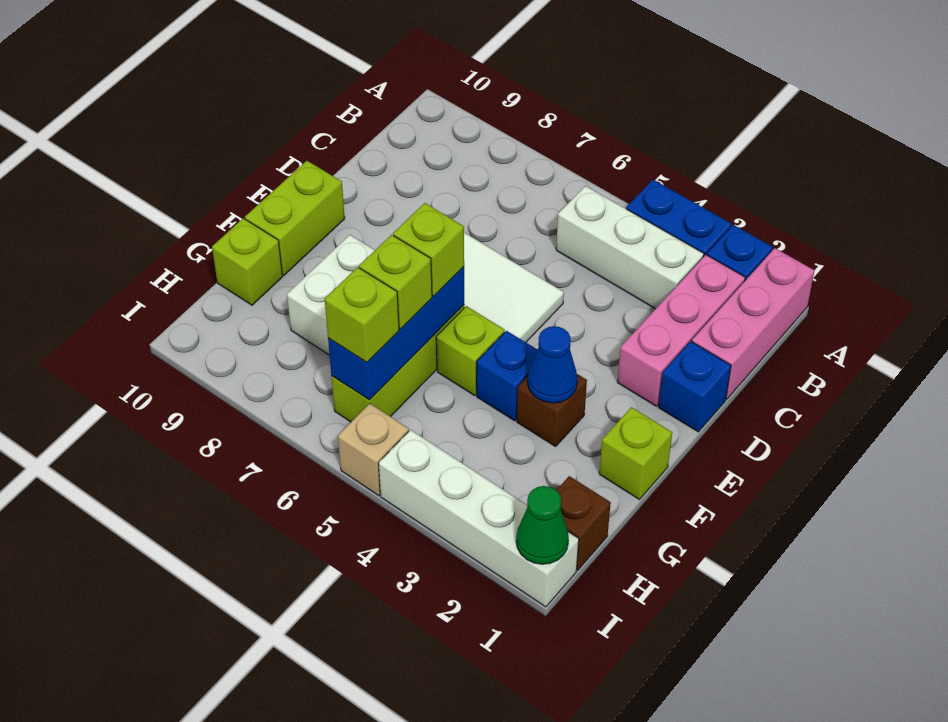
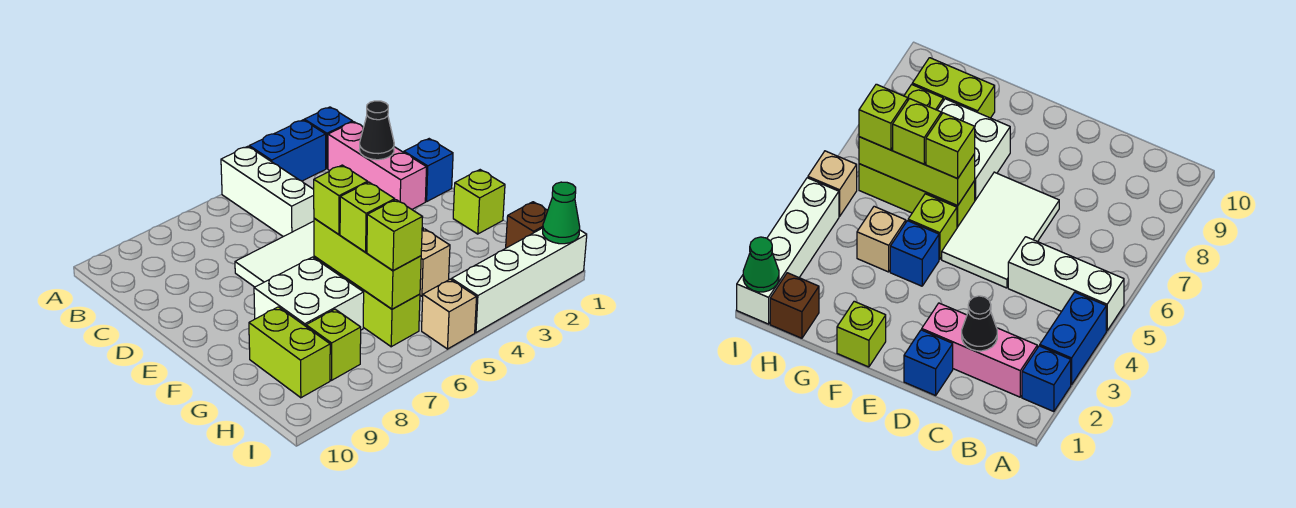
pink 1x3 brick [692,248,815,399] -> none
white 1x3 brick [556,186,704,309] -> white 1x3 brick turned to [221,146,314,237]
none -> black 1x1 cone [359,101,394,160]
lime 1x2 brick [245,161,345,275] -> lime 1x2 brick moved to [249,307,330,398]
brown 1x1 brick [517,374,587,447] -> none
blue 1x1 cone [528,326,578,403] -> none
blue 1x3 brick [328,267,464,400] -> lime 1x3 brick [314,218,421,309]
none -> tan 1x1 brick [420,229,450,296]
lime 1x1 brick [212,218,283,305] -> lime 1x1 brick moved to [306,309,361,380]

